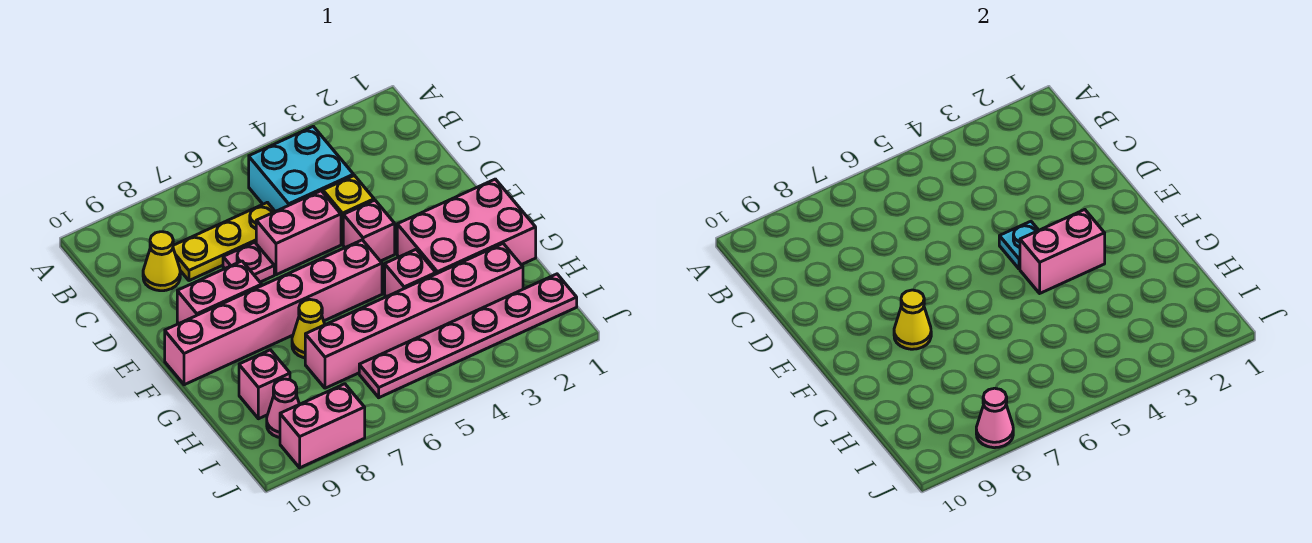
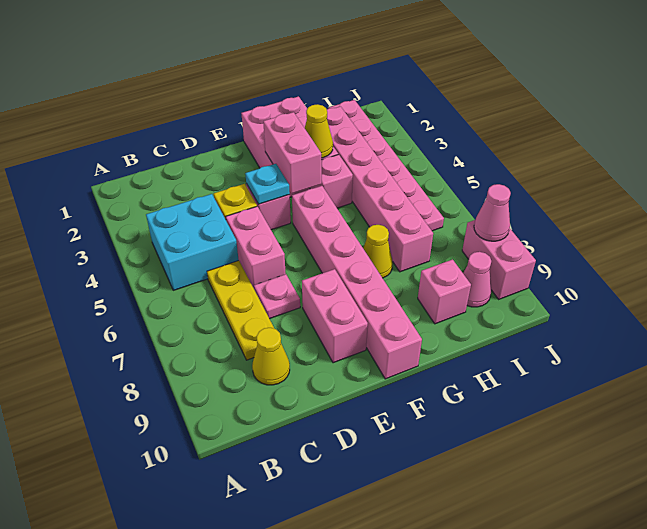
yellow 1x1 cone [894,290,931,349] -> yellow 1x1 cone moved to [305,104,333,158]

